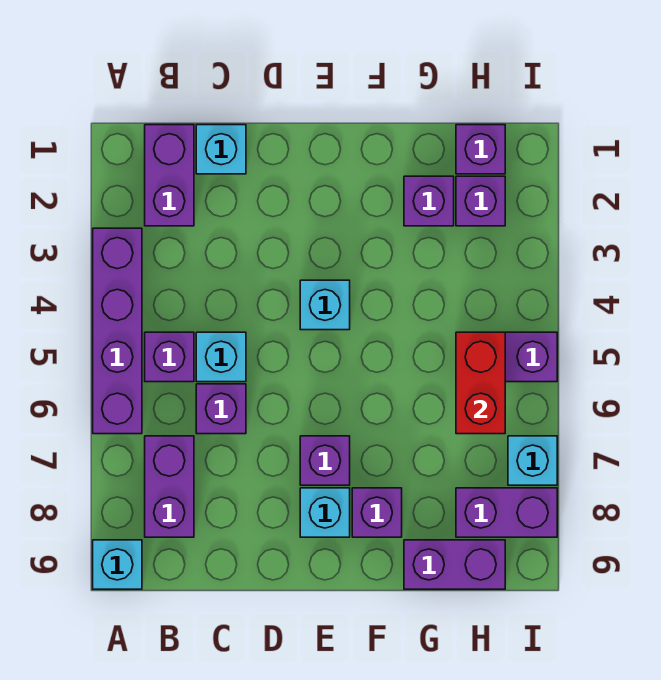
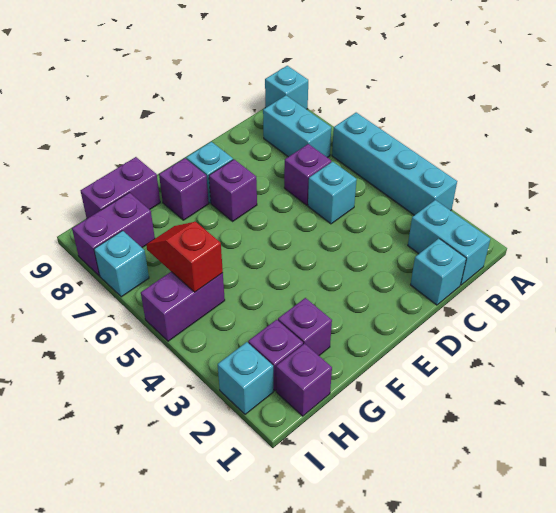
purple 1x4 brick [93,228,142,434] -> cyan 1x4 brick [332,113,457,215]
purple 1x2 brick [145,125,194,226] -> cyan 1x2 brick [408,200,490,285]
purple 1x1 brick [145,332,194,382] -> none
purple 1x2 brick [145,436,194,537] -> cyan 1x2 brick [263,95,331,158]
cyan 1x1 brick [300,280,350,330] -> cyan 1x1 brick moved to [218,342,273,414]
red 1x2 brick [456,332,505,434] -> red 1x2 slope [146,222,223,292]

